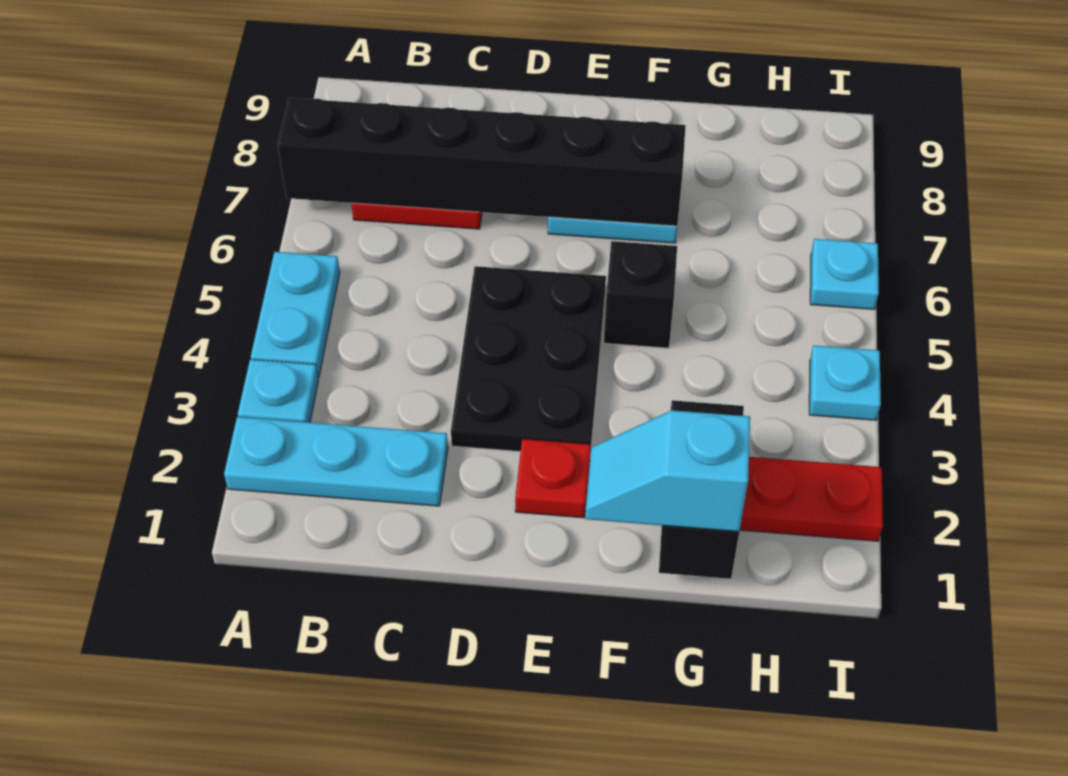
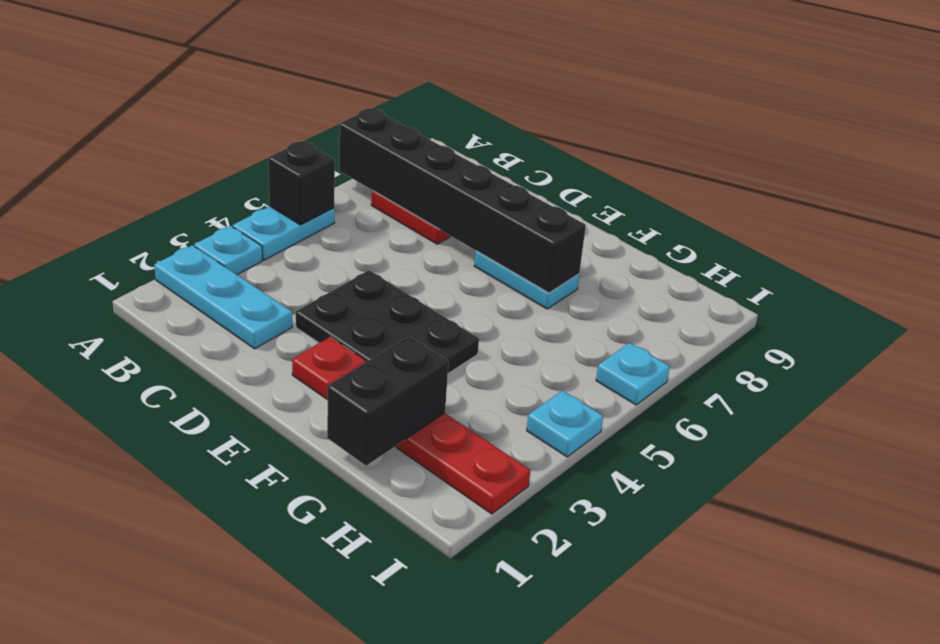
black 2x3 plate [451,266,606,454] -> black 2x3 plate turned to [296,270,479,373]
cyan 1x2 slope [585,410,750,532] -> none
black 1x1 brick [604,241,677,348] -> black 1x1 brick moved to [268,141,335,225]

